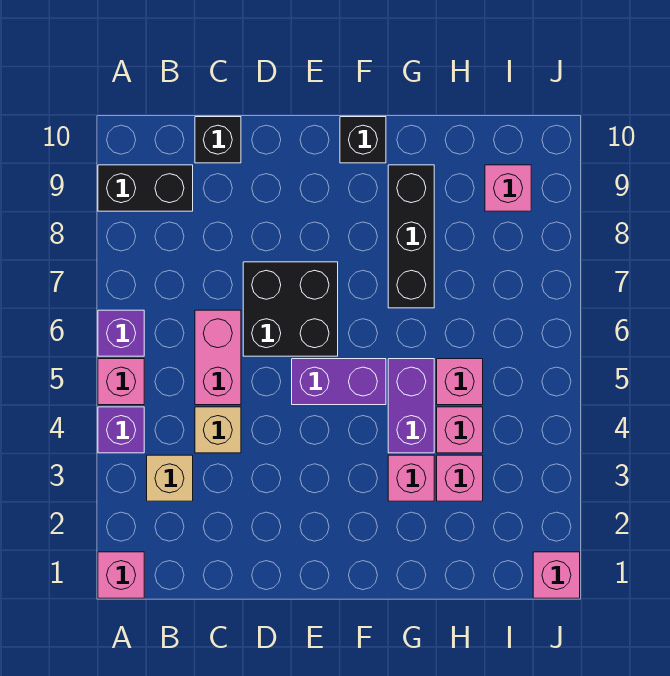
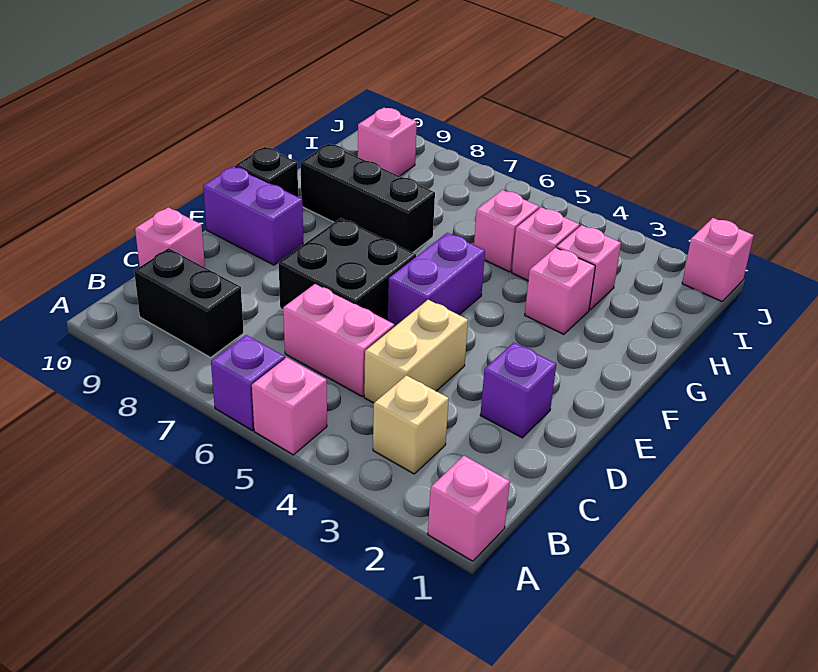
purple 1x1 brick [98,407,144,453] -> purple 1x1 brick moved to [480,342,556,438]
black 1x2 brick [98,165,193,211] -> black 1x2 brick turned to [134,248,244,357]
tan 1x1 brick [195,407,241,453] -> tan 1x2 brick [364,300,468,403]
black 1x1 brick [195,117,241,163] -> pink 1x1 brick [135,207,205,267]
purple 1x2 brick [388,359,434,453] -> purple 1x2 brick moved to [203,166,303,265]

